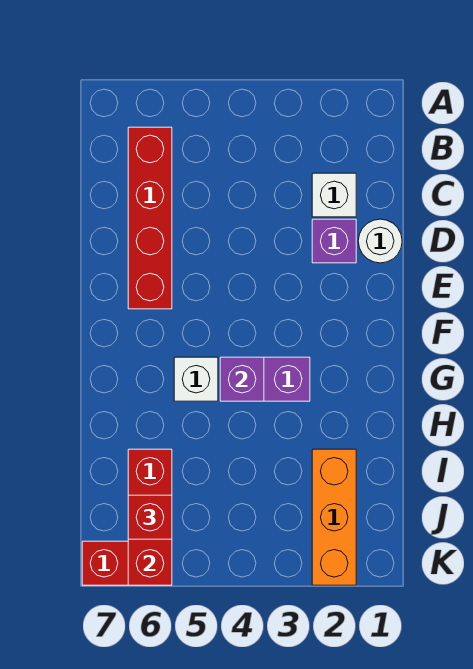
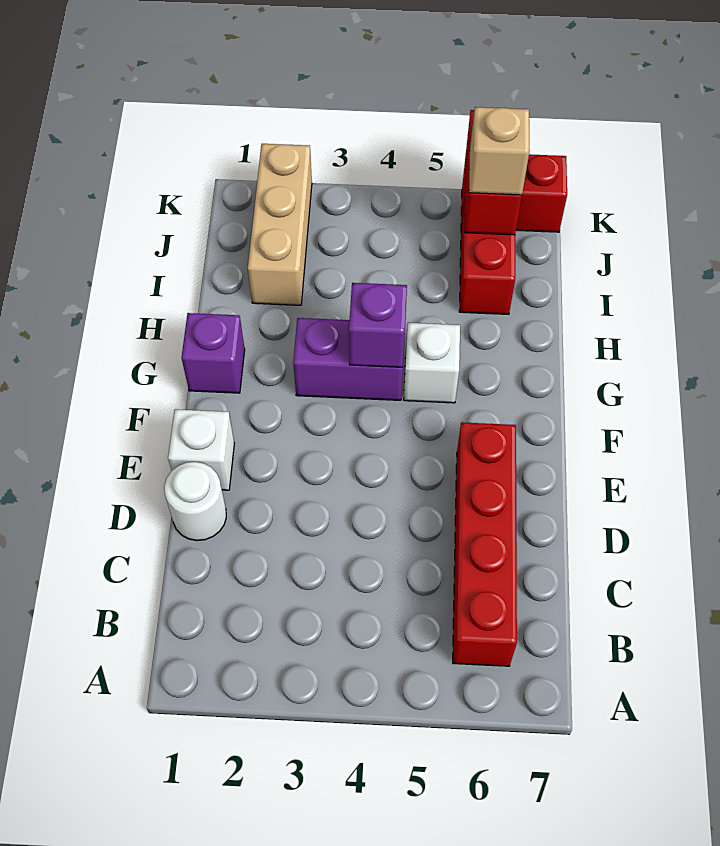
white 1x1 brick [312,173,356,217] -> white 1x1 brick moved to [168,409,234,490]
purple 1x1 brick [312,219,356,263] -> purple 1x1 brick moved to [181,313,245,393]
orange 1x3 brick [312,449,356,585] -> tan 1x3 brick [248,144,312,305]
red 1x1 brick [128,495,172,539] -> tan 1x1 brick [469,107,530,195]

